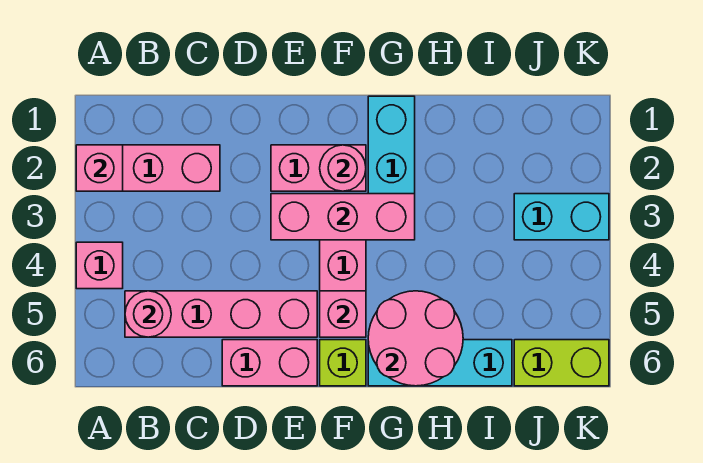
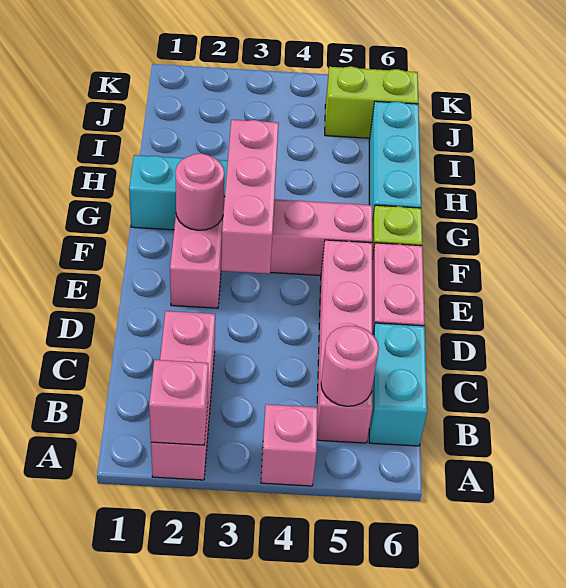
pink 1x1 brick [320,291,366,337] -> none
pink 2x2 round brick [368,291,463,386] -> none
cyan 1x2 brick [514,194,609,240] -> cyan 1x2 brick moved to [369,323,427,446]
lime 1x2 brick [514,340,609,386] -> lime 1x2 brick turned to [325,66,418,138]

